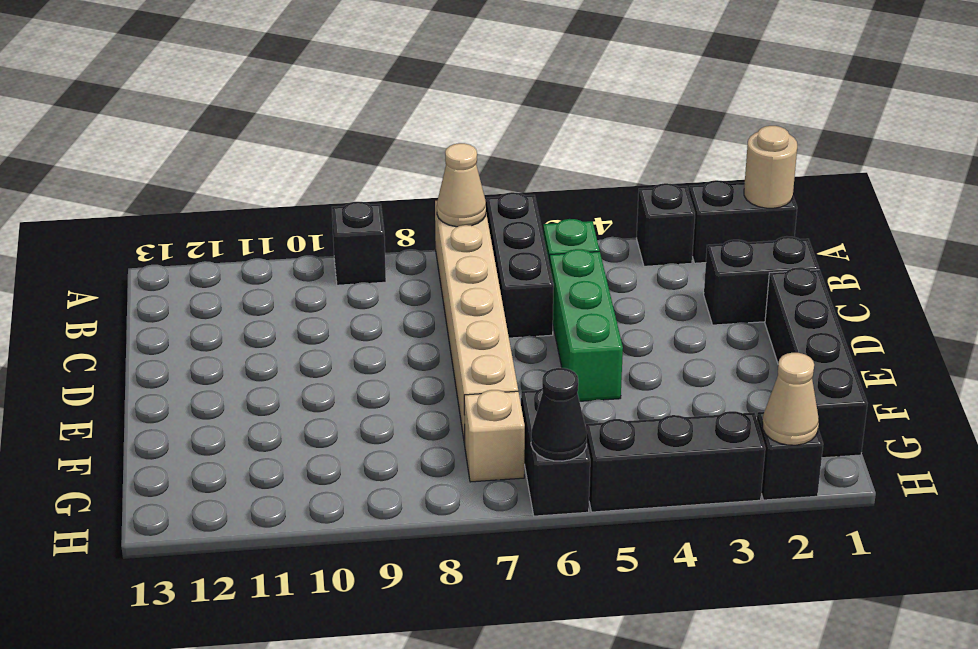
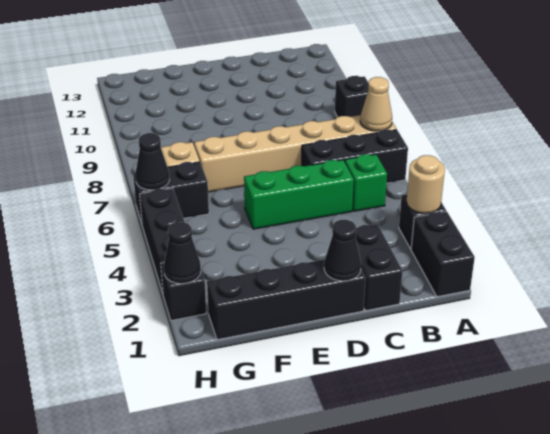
tan 1x1 round brick [744,126,797,208] -> tan 1x1 round brick moved to [407,155,445,213]
none -> black 1x1 cone [324,220,361,281]
tan 1x1 cone [763,353,819,445] -> black 1x1 cone [164,222,201,284]

